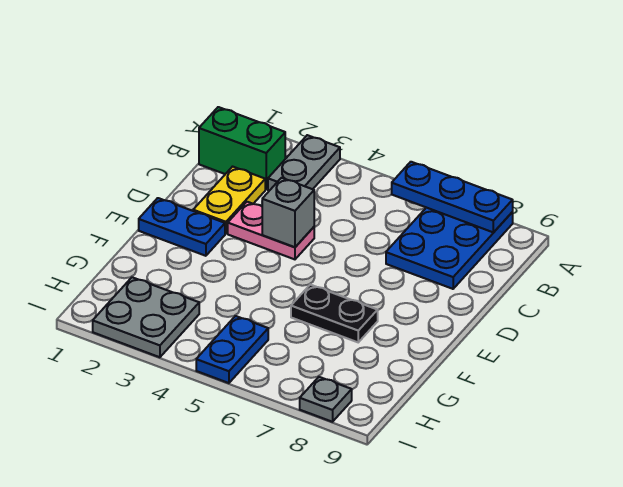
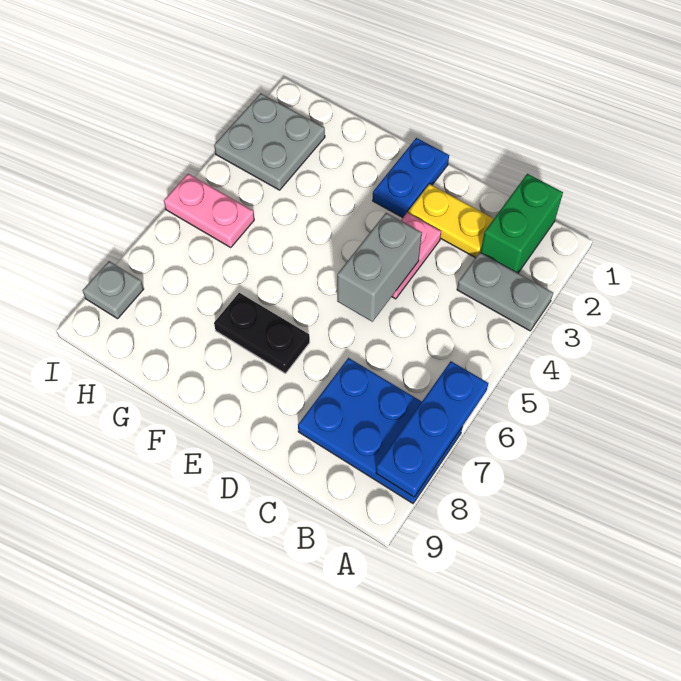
grey 1x1 brick [262,178,314,247] -> grey 1x2 brick [337,213,422,322]
black 1x2 plate [291,285,378,342] -> black 1x2 plate turned to [214,293,310,374]
blue 1x2 plate [196,316,268,383] -> pink 1x2 plate [164,174,254,247]

